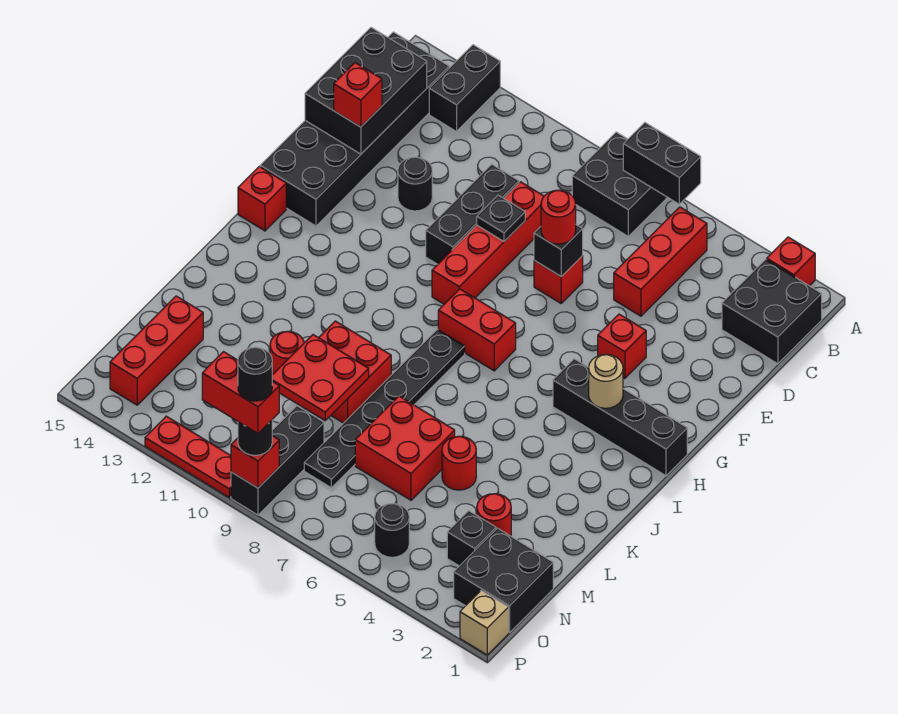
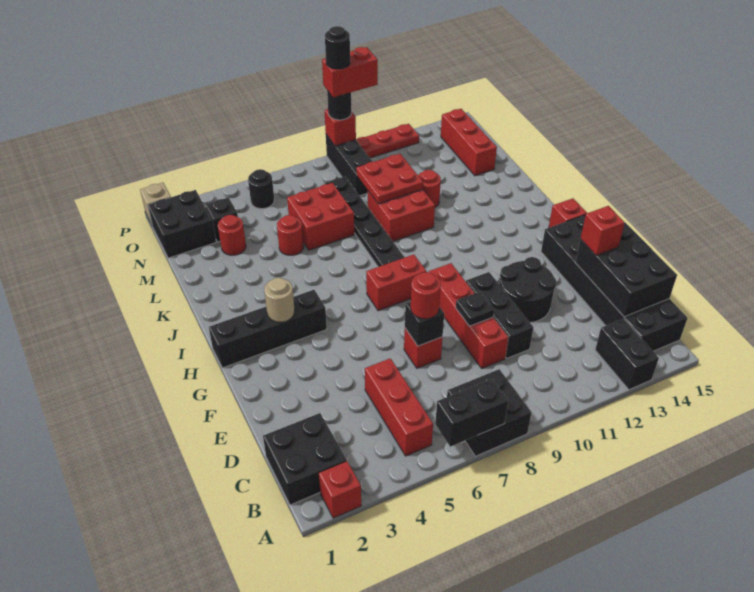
black 1x1 round brick [398,157,432,211] -> black 2x2 round brick [499,257,556,322]
red 1x1 brick [598,314,646,379] -> none

